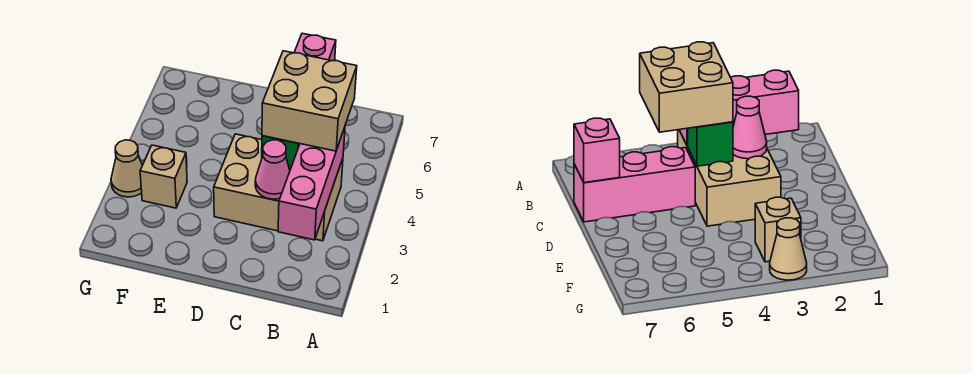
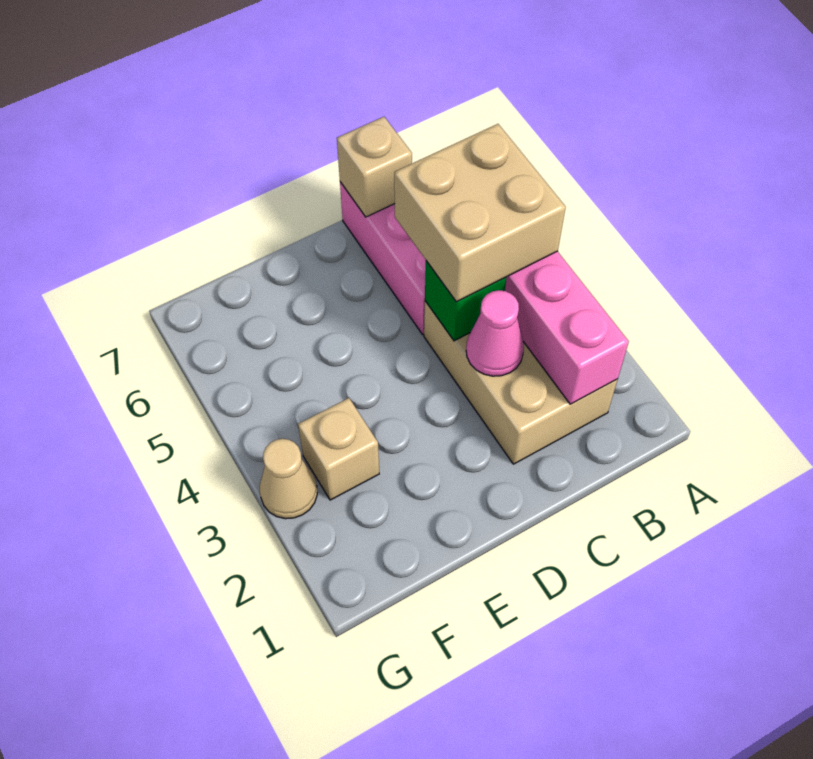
tan 2x3 brick [214,134,343,241] -> tan 2x3 brick turned to [424,301,618,464]
pink 1x1 brick [294,33,336,61] -> tan 1x1 brick [337,117,412,217]

